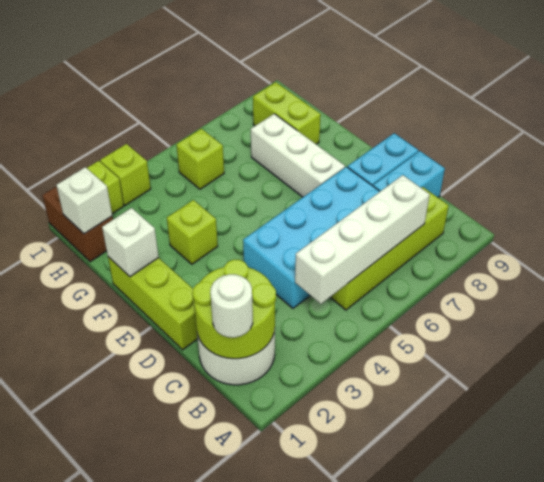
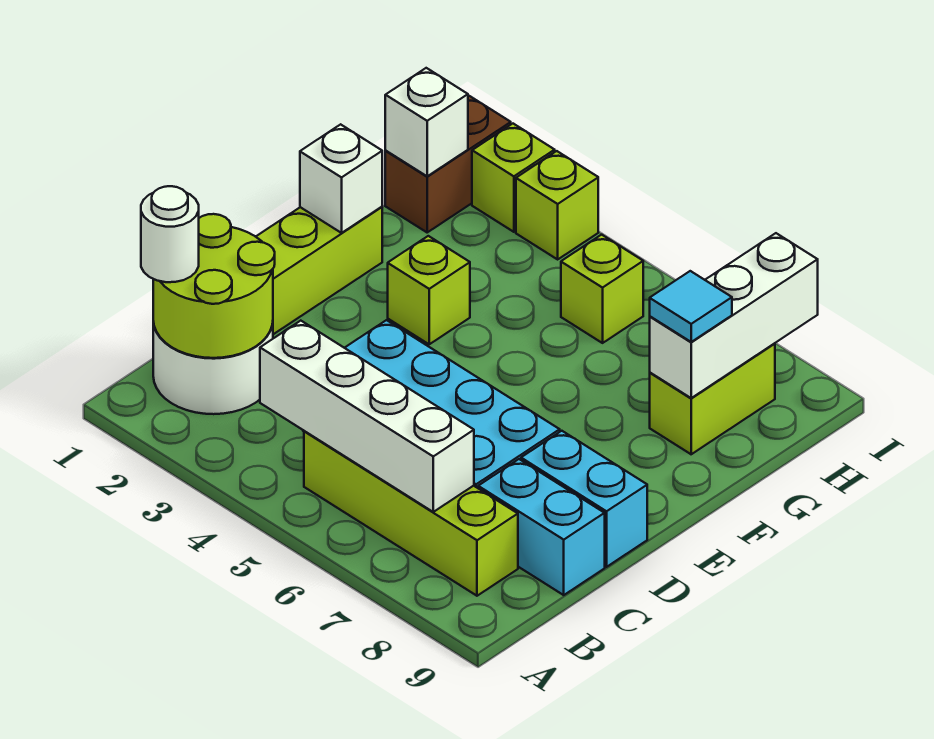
white 1x3 brick [251,114,345,197] -> white 1x3 brick moved to [650,233,818,398]
none -> cyan 1x1 tile [650,271,732,342]

